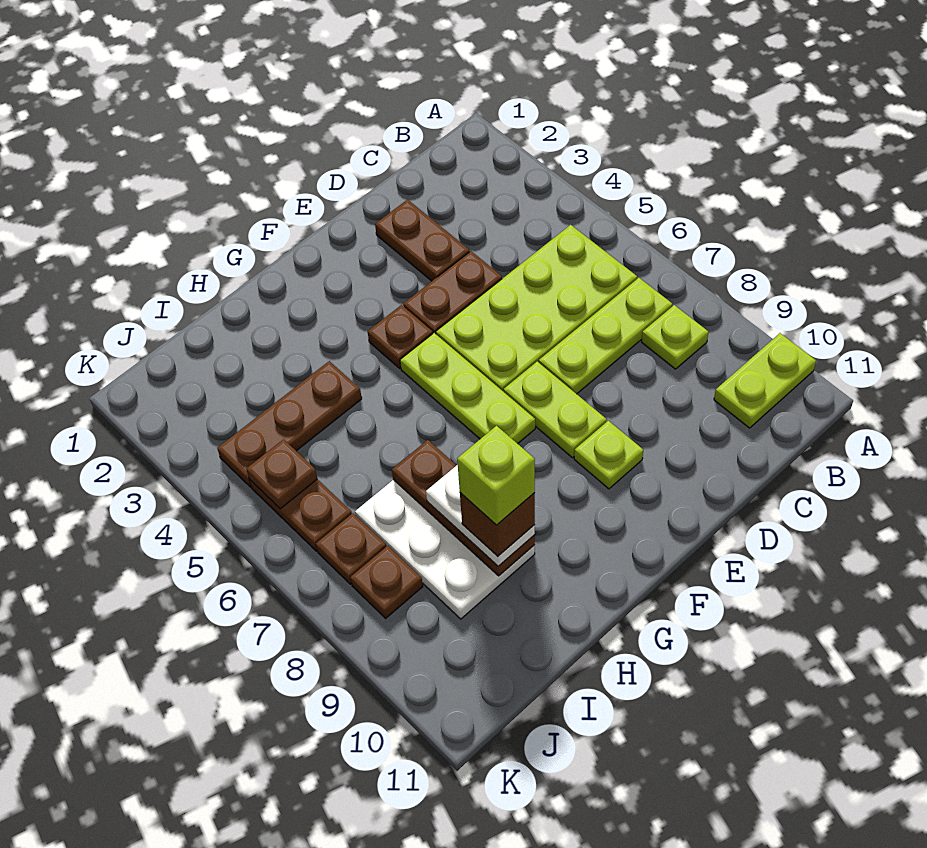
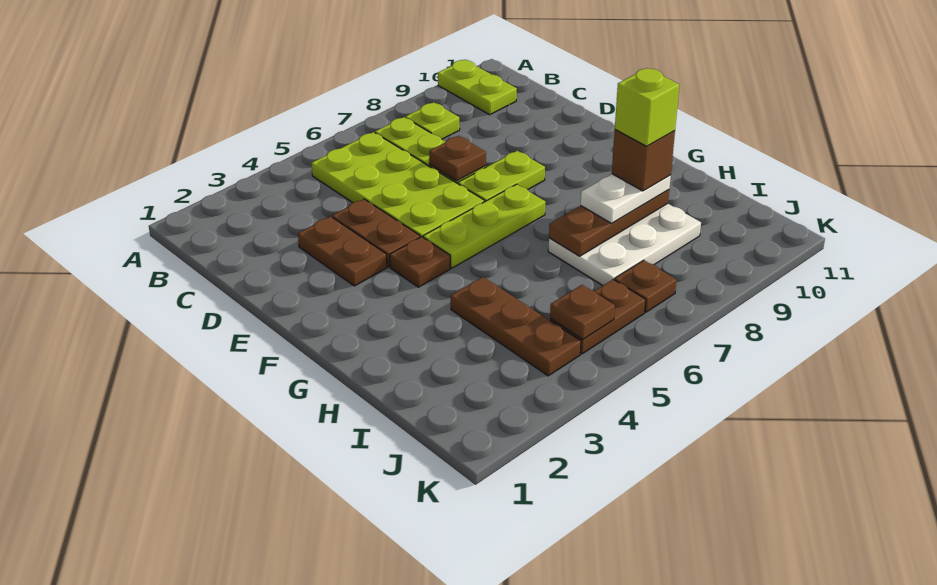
brown 1x2 plate [375,200,469,281] -> brown 1x2 plate turned to [298,216,387,286]
lime 1x1 plate [574,421,643,489] -> none
brown 1x1 plate [350,546,423,618] -> brown 1x1 plate moved to [429,136,486,181]

